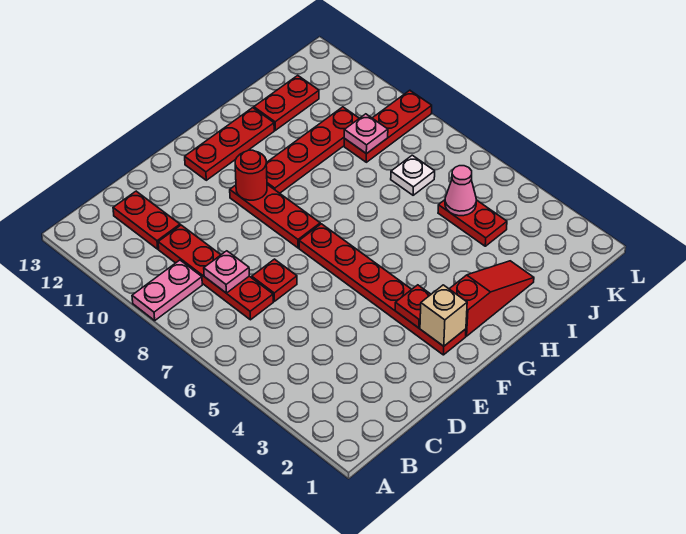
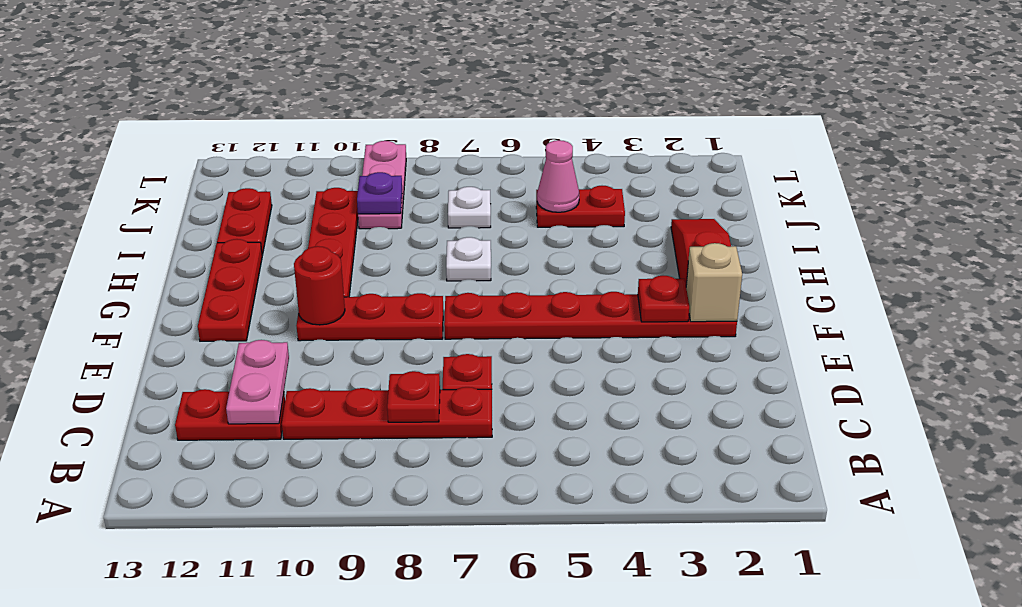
pink 1x2 plate [132,260,202,320] -> pink 1x2 plate moved to [226,340,289,424]
pink 1x1 plate [204,251,249,293] -> red 1x1 plate [387,371,440,422]
none -> white 1x1 plate [446,237,491,281]
red 1x3 plate [344,90,432,162] -> pink 1x3 plate [358,141,406,229]
pink 1x1 plate [344,114,388,154] -> purple 1x1 plate [357,172,402,214]

